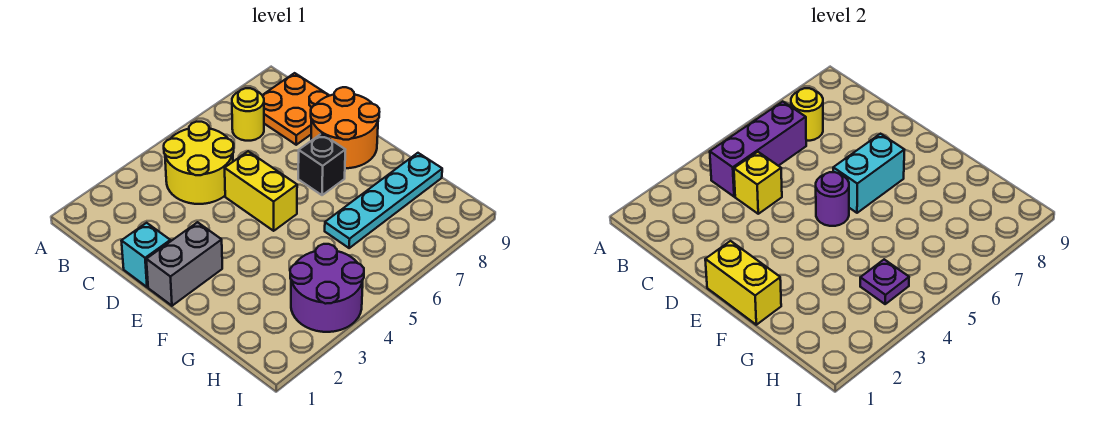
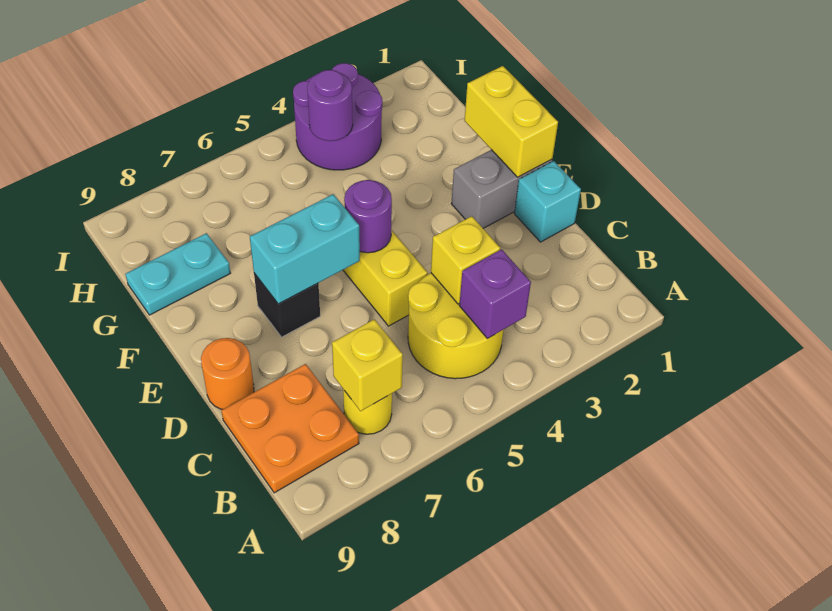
purple 1x3 brick [710,102,806,197] -> purple 1x1 brick [459,249,531,339]
yellow 1x1 round brick [791,88,823,141] -> yellow 1x1 brick [332,319,403,411]
orange 2x2 round brick [311,87,379,168] -> orange 1x1 round brick [201,338,254,409]
cyan 1x4 plate [325,153,442,248] -> cyan 1x2 plate [125,233,230,315]
purple 1x1 plate [860,259,909,304] -> purple 1x1 round brick [307,70,353,141]

